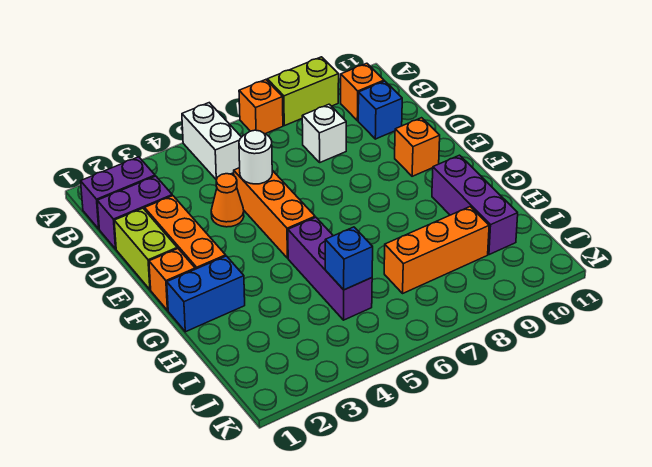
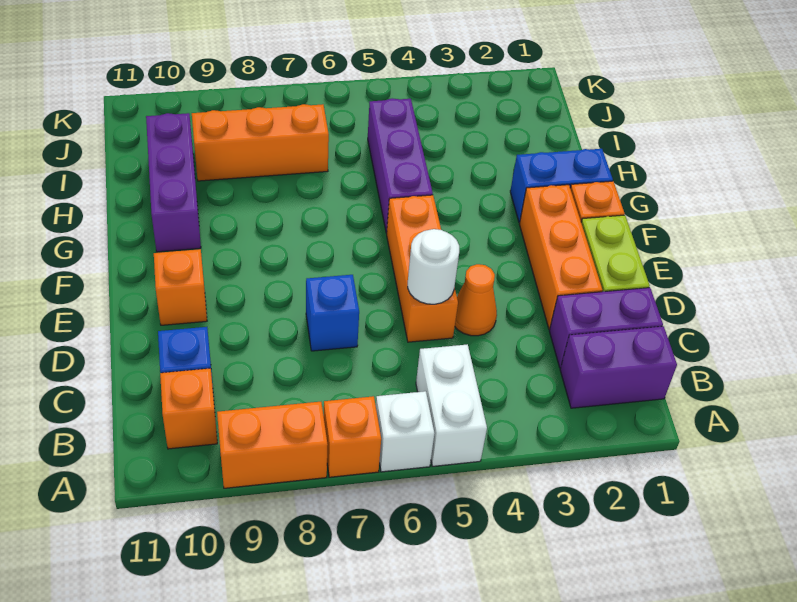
lime 1x2 brick [267,57,339,126] -> orange 1x2 brick [217,402,328,488]
white 1x1 brick [302,104,346,162] -> white 1x1 brick moved to [376,391,434,472]
blue 1x1 brick [325,227,373,290] -> blue 1x1 brick moved to [306,275,359,351]

